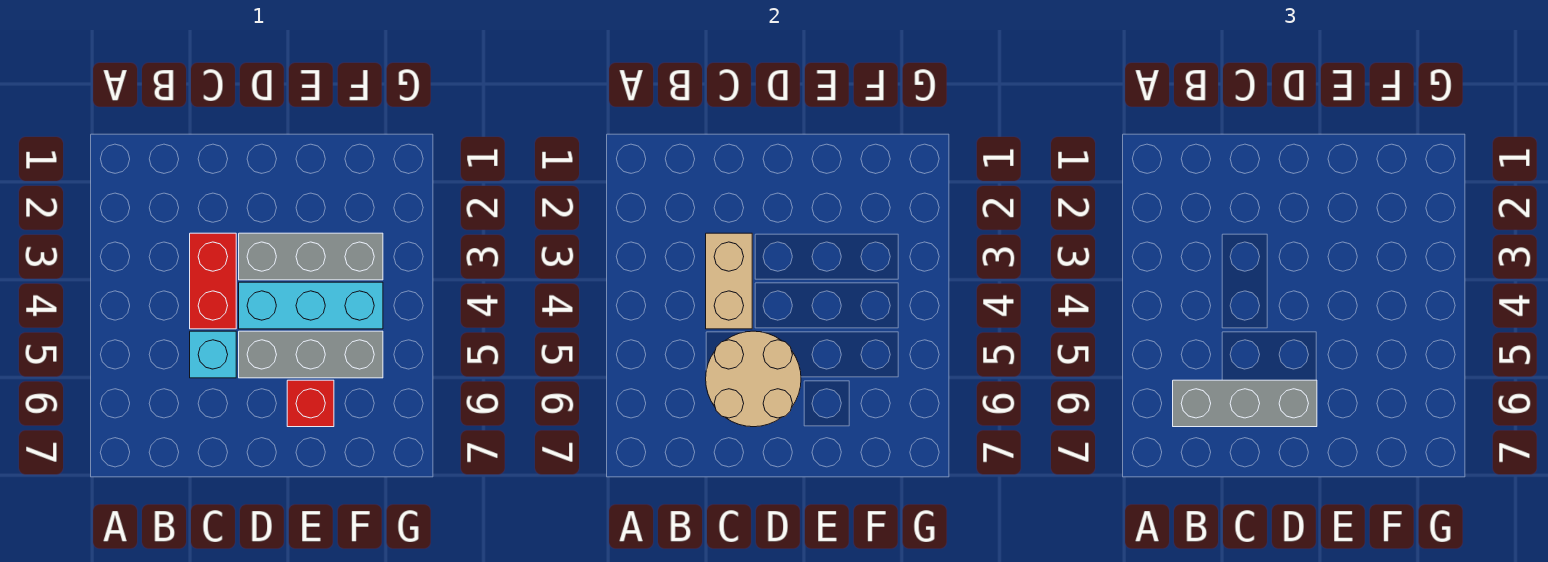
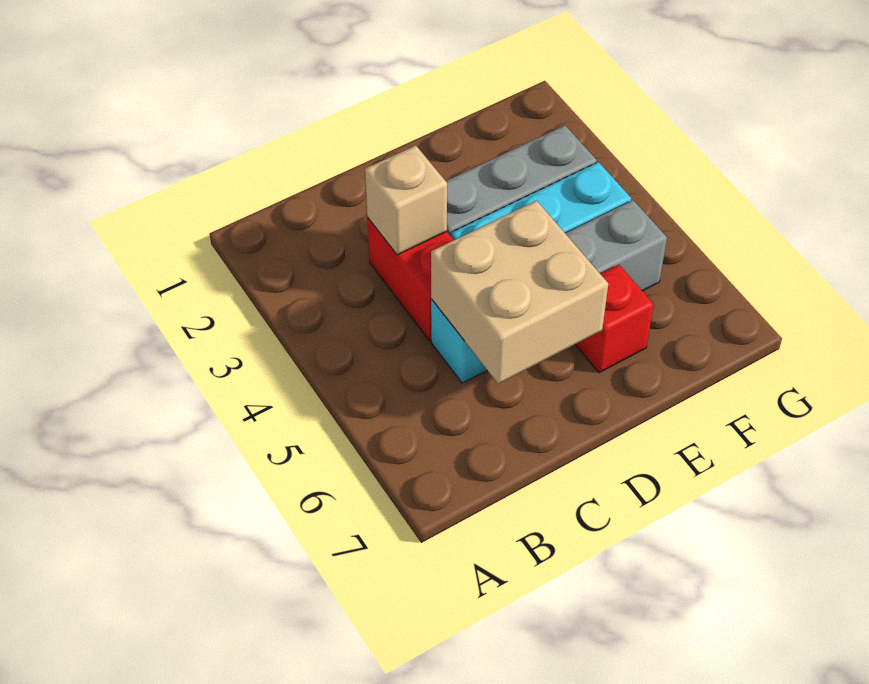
grey 1x3 brick [1173,380,1317,427] -> none
tan 1x2 brick [706,233,752,329] -> tan 1x1 brick [365,146,447,255]
tan 2x2 round brick [706,331,801,427] -> tan 2x2 brick [431,201,608,384]

